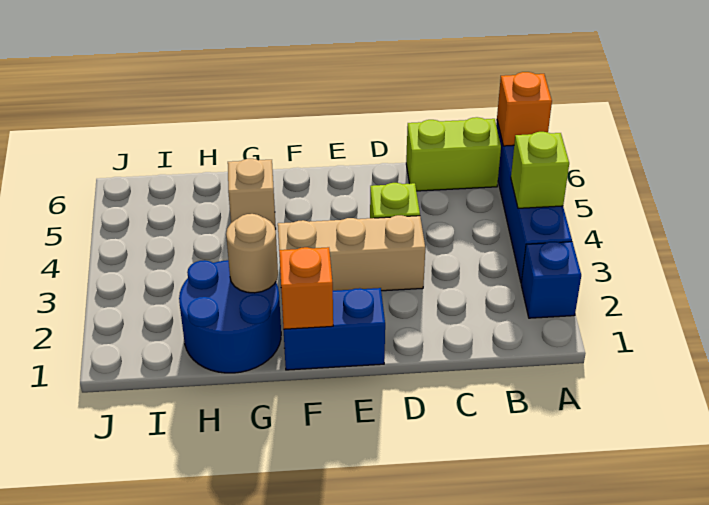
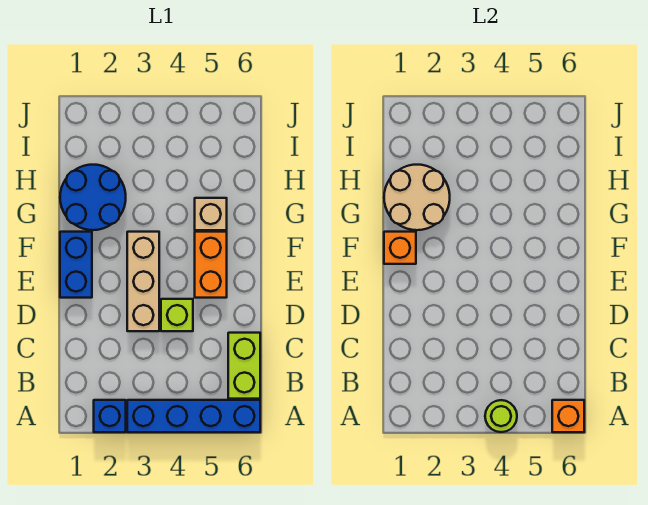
lime 1x1 brick [511,132,569,208] -> lime 1x1 round brick [485,400,517,432]
none -> orange 1x2 brick [195,232,227,298]
tan 1x1 round brick [226,214,278,293] -> tan 2x2 round brick [384,165,450,230]

